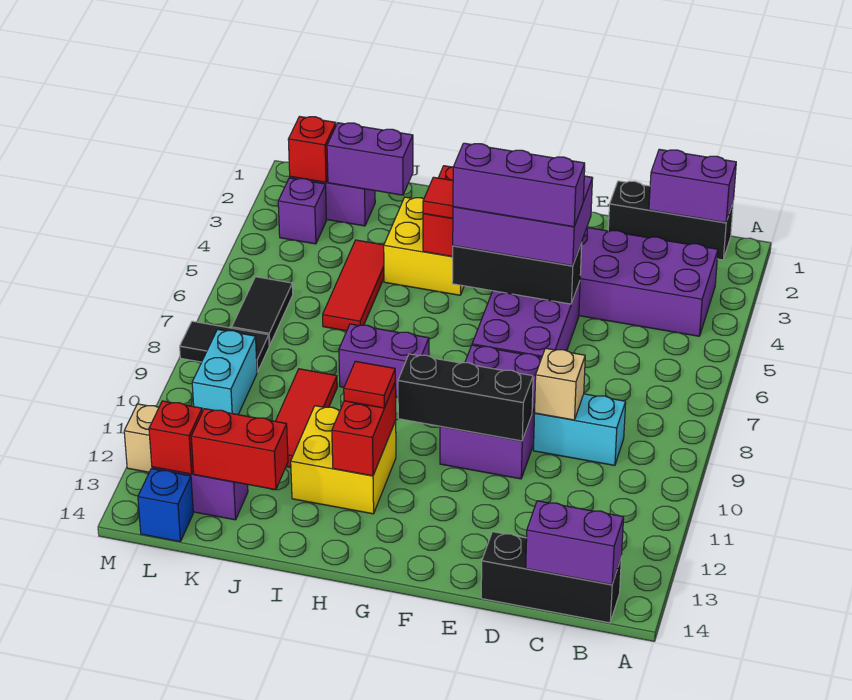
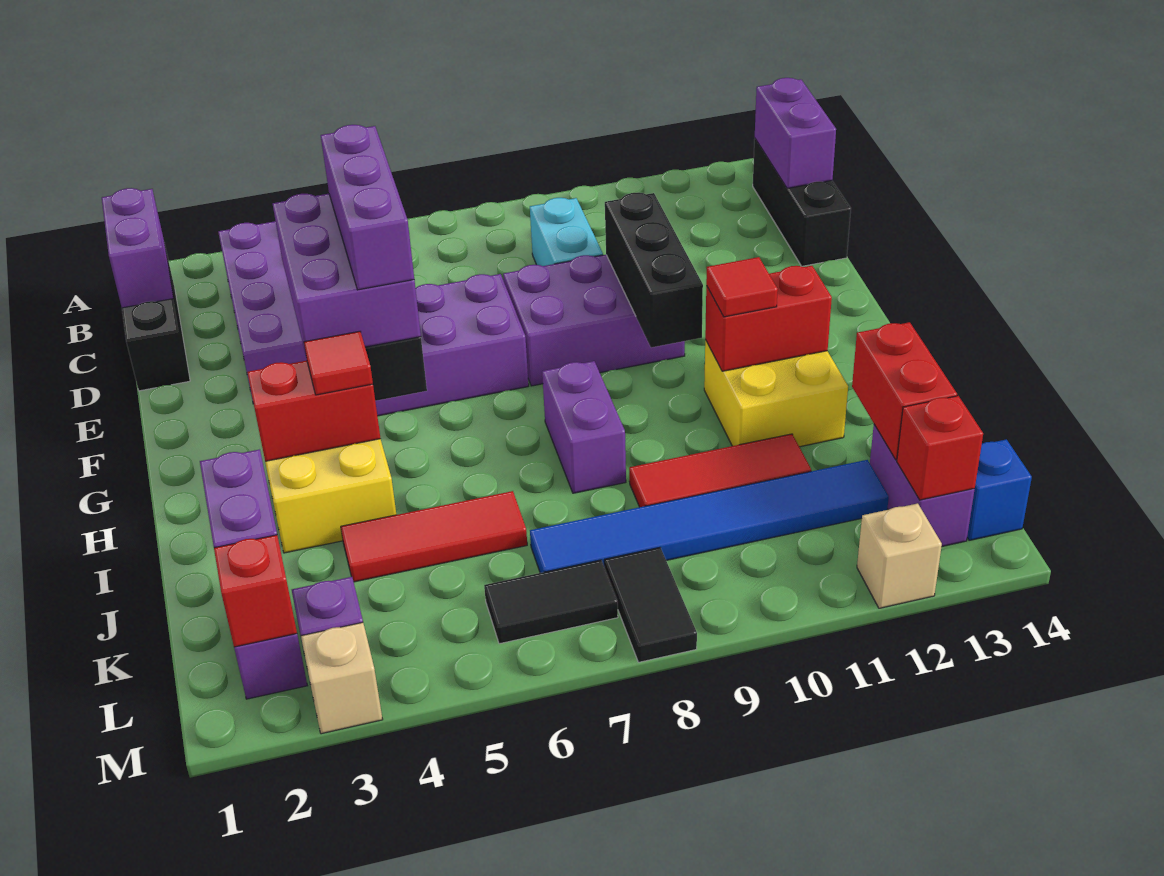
tan 1x1 brick [535,348,585,420] -> tan 1x1 brick moved to [301,622,383,734]
none -> blue 1x6 tile [530,460,889,573]
cyan 1x2 brick [192,329,257,415] -> none

